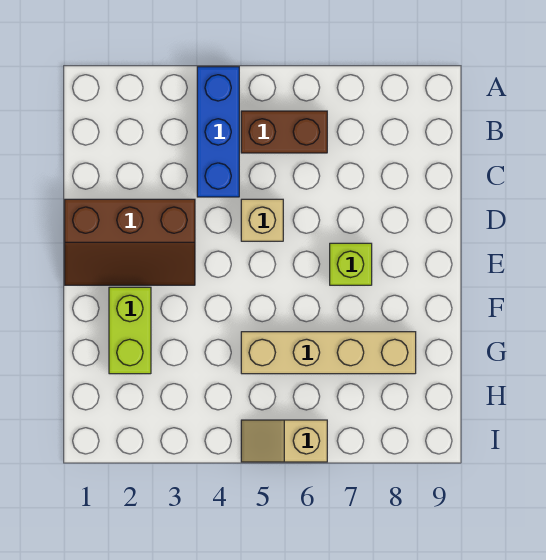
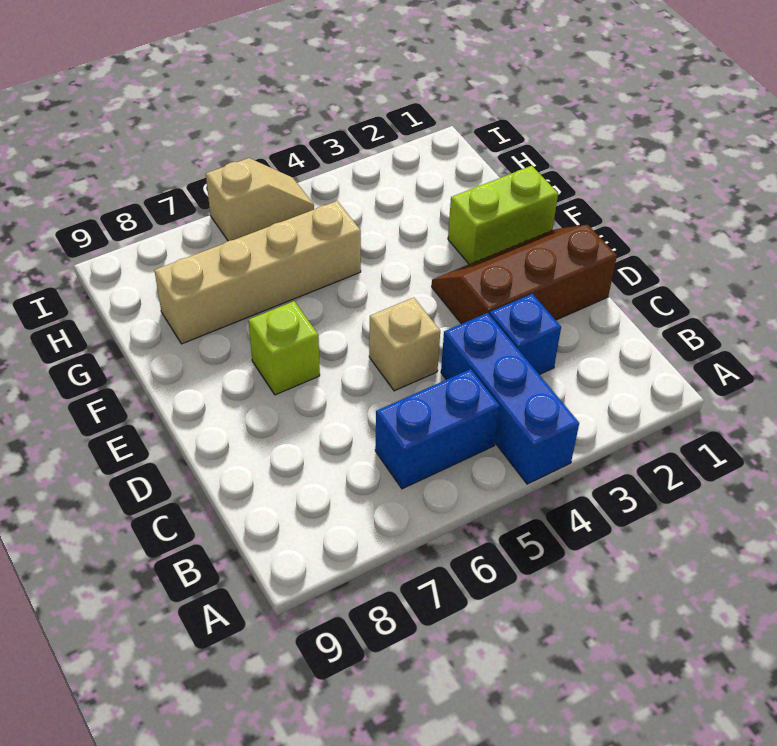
brown 1x2 brick [241,111,327,153] -> blue 1x2 brick [375,369,500,489]
none -> blue 1x1 brick [490,294,561,375]
lime 1x2 brick [109,287,151,374] -> lime 1x2 brick turned to [448,166,558,264]

